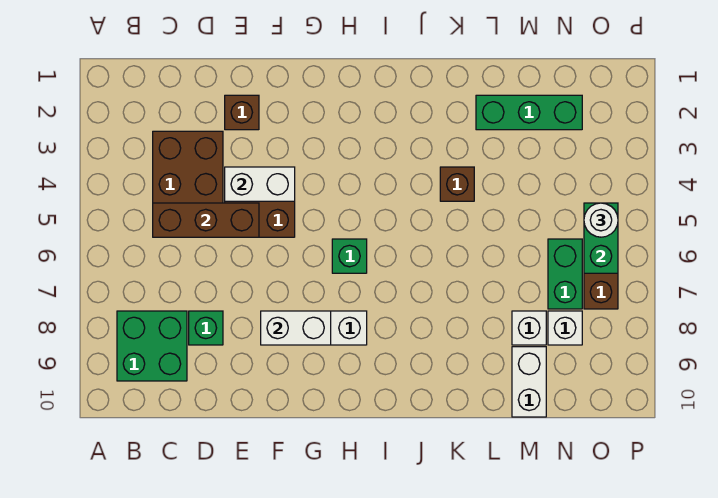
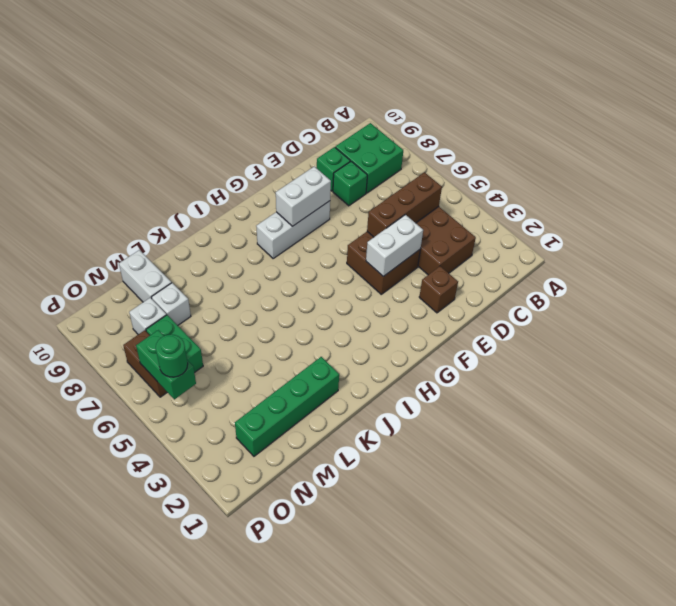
green 1x1 brick [332,239,367,273] -> green 1x1 brick moved to [317,147,350,191]
brown 1x1 brick [440,167,474,201] -> none
green 1x3 brick [476,95,582,130] -> green 1x4 brick [235,357,339,456]
white 1x1 round brick [584,203,618,237] -> green 1x1 round brick [156,335,188,377]

